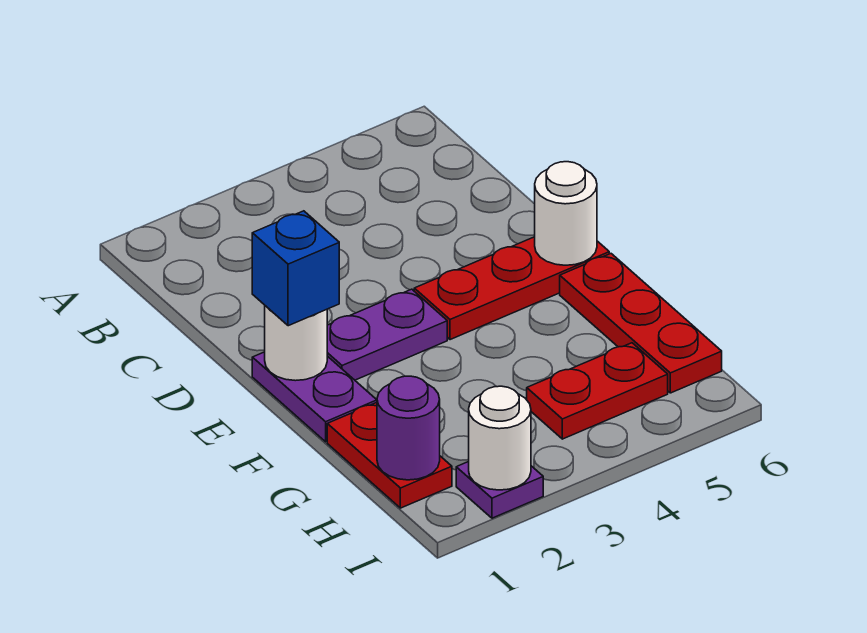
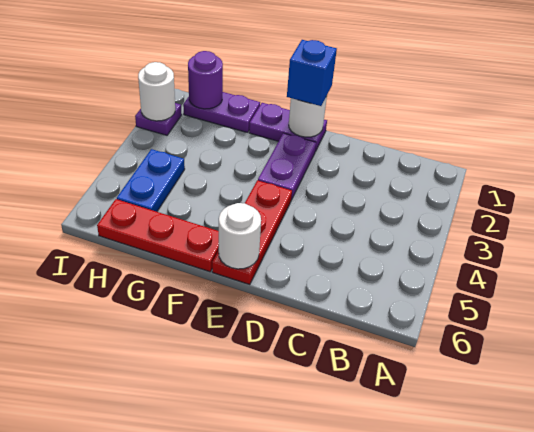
red 1x2 plate [327,402,452,508] -> purple 1x2 plate [183,92,260,133]
red 1x2 plate [527,343,668,439] -> blue 1x2 plate [117,149,185,212]

